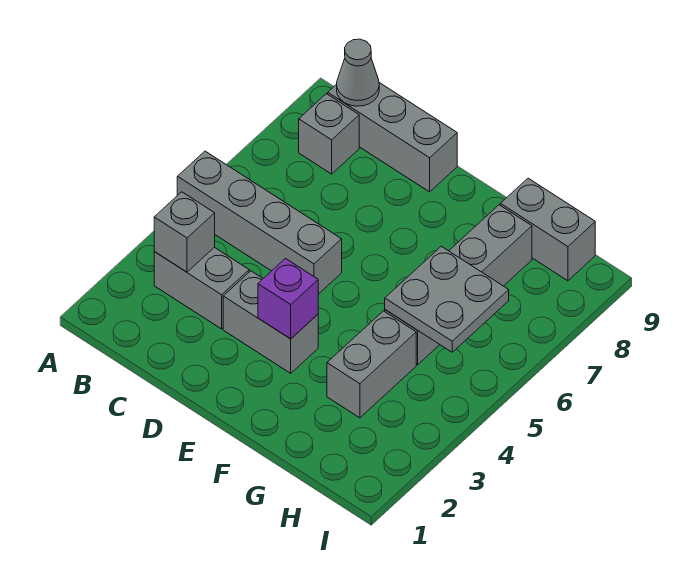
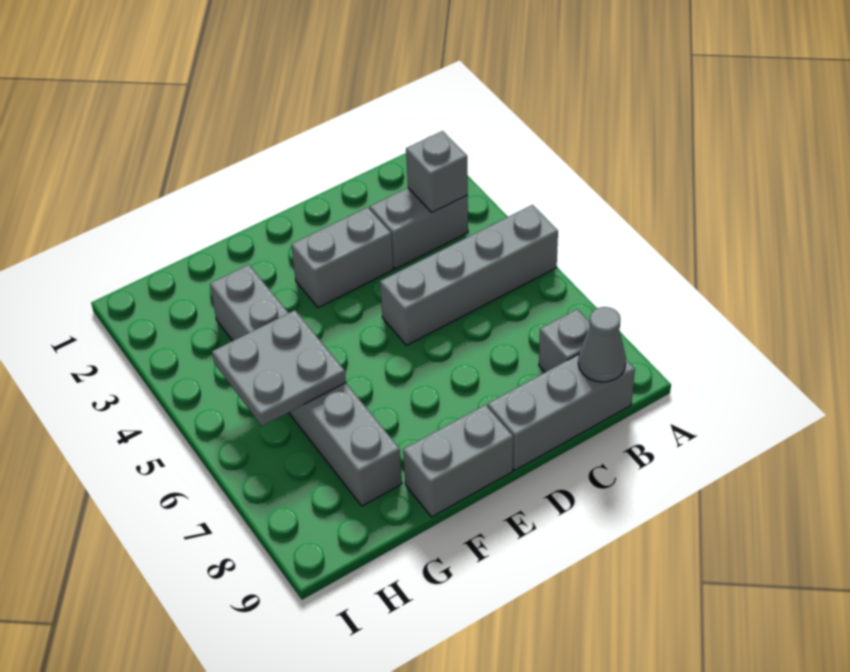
purple 1x1 brick [258,259,318,339] -> none
grey 1x2 brick [500,178,595,281] -> grey 1x2 brick moved to [403,405,513,517]

